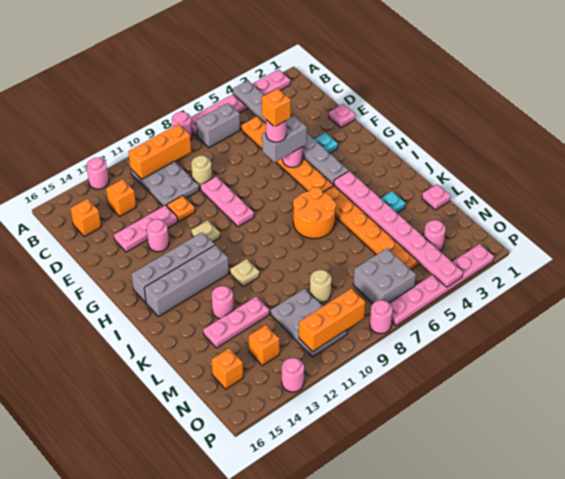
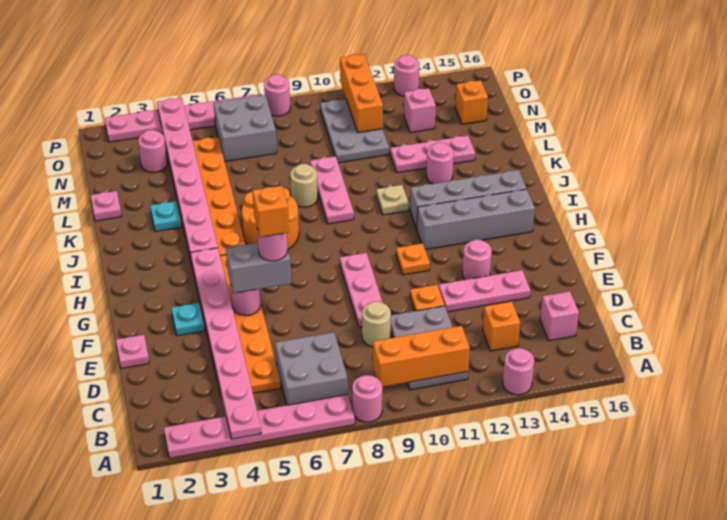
grey 1x8 plate [233,81,349,185] -> pink 1x8 plate [191,248,261,439]
grey 1x2 brick [196,103,240,148] -> grey 2x2 brick [275,332,348,405]
orange 1x1 brick [70,199,101,236] -> pink 1x1 brick [540,291,579,341]
tan 1x1 plate [191,220,220,242] -> orange 1x1 plate [396,243,430,275]
none -> pink 1x3 plate [310,156,354,224]
tan 1x1 round brick [310,270,331,303] -> tan 1x1 round brick moved to [290,164,318,207]
orange 1x1 brick [249,325,280,366] -> pink 1x1 brick [404,88,436,132]
orange 1x3 brick [299,288,365,352] -> orange 1x3 brick turned to [340,54,383,133]

